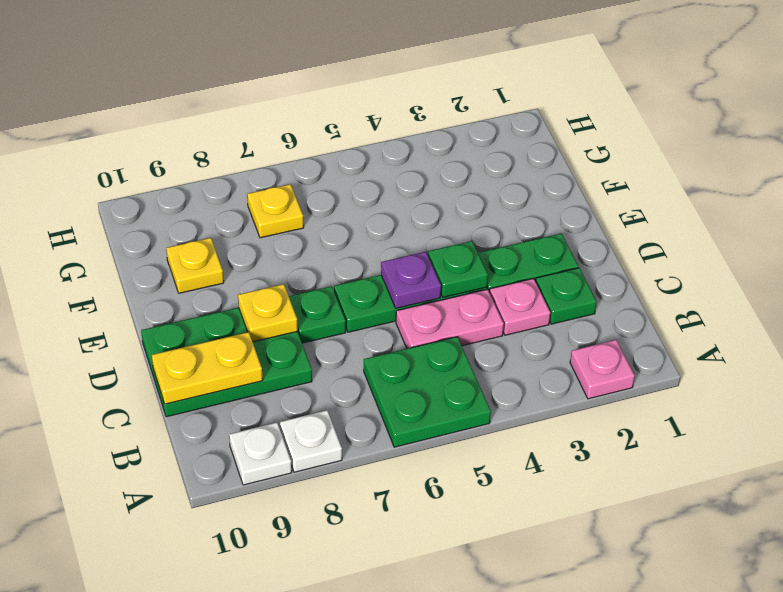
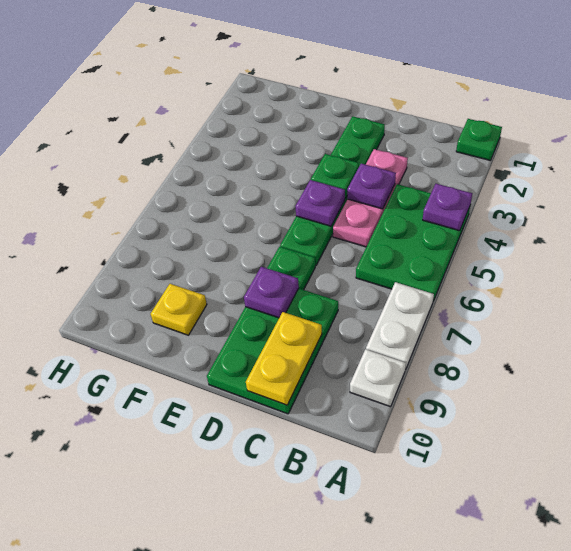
pink 1x1 plate [570,340,635,399] -> none
none -> purple 1x1 plate [423,184,472,231]
green 2x2 plate [364,337,491,447] -> green 2x3 plate [356,184,470,301]
white 1x1 plate [280,410,342,472] -> white 1x2 plate [366,282,434,370]
green 1x1 plate [536,268,597,324] -> green 1x1 plate moved to [456,119,502,160]
none -> purple 1x1 plate [347,164,396,209]
yellow 1x1 plate [238,284,298,342] -> purple 1x1 plate [244,267,299,318]
yellow 1x1 plate [247,184,304,238] -> none

